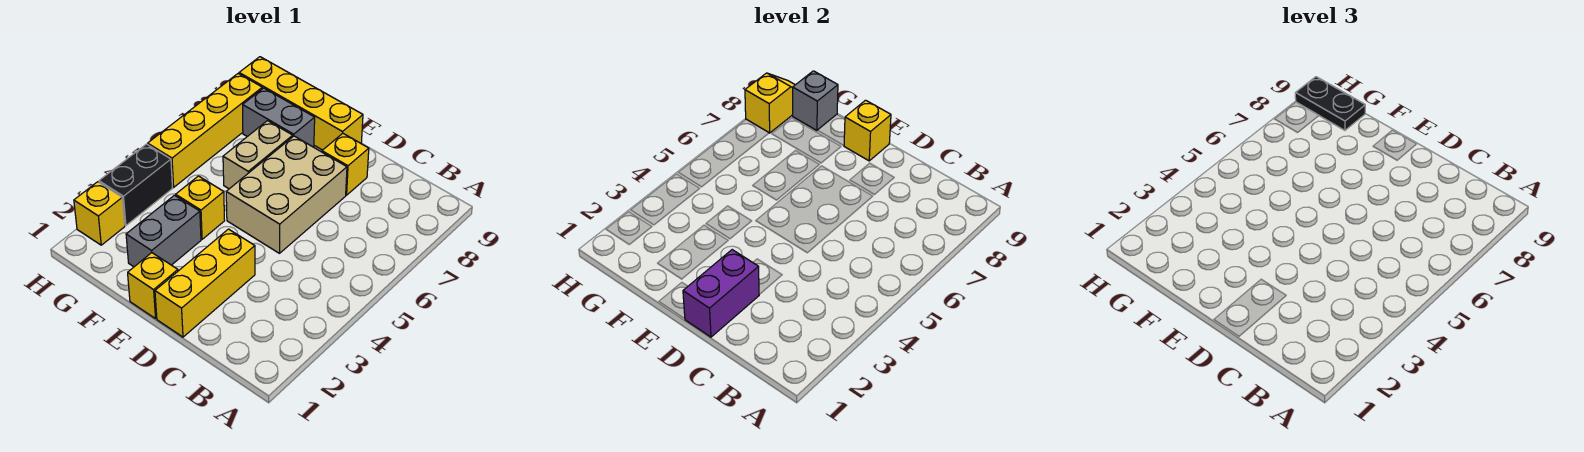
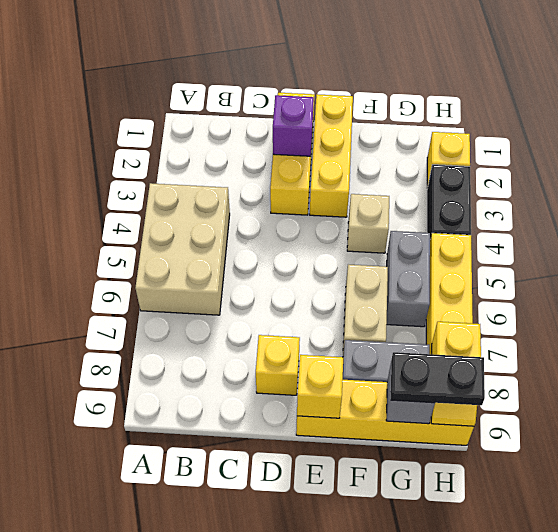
purple 1x2 brick [683,250,759,337] -> purple 1x1 brick [273,95,314,156]
tan 2x3 brick [226,136,347,253] -> tan 2x3 brick moved to [135,183,230,315]
yellow 1x1 brick [128,253,178,319] -> yellow 1x3 brick [310,94,353,217]
grey 1x2 brick [126,195,201,267] -> grey 1x2 brick moved to [387,231,430,327]
yellow 1x1 brick [176,176,225,239] -> tan 1x1 brick [347,194,389,253]

